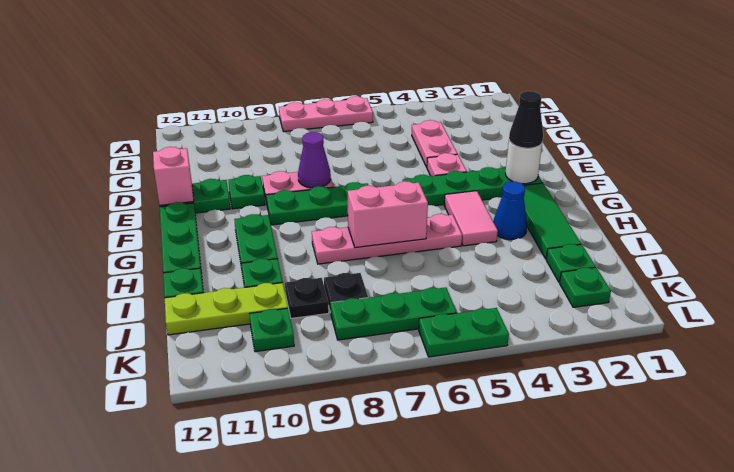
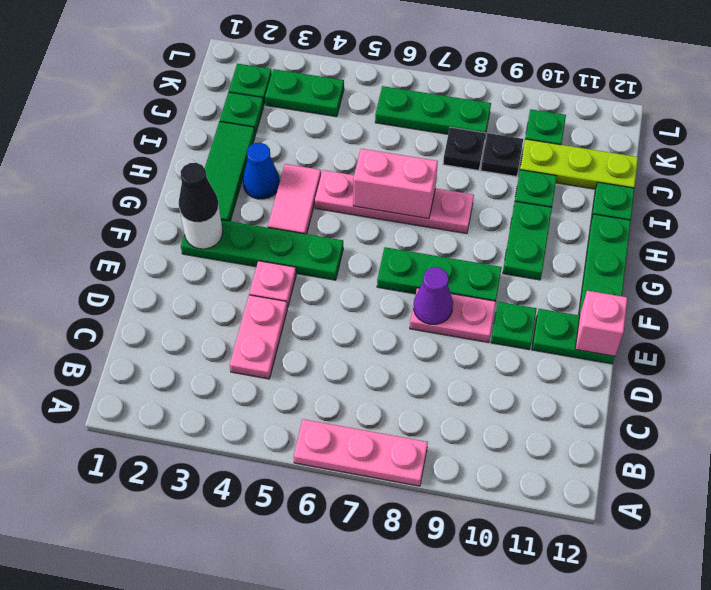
green 1x2 plate [419,308,509,357] -> green 1x2 plate moved to [265,69,344,117]

